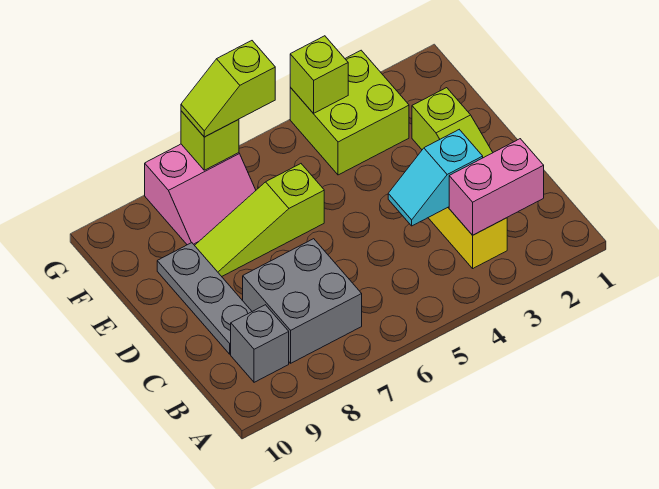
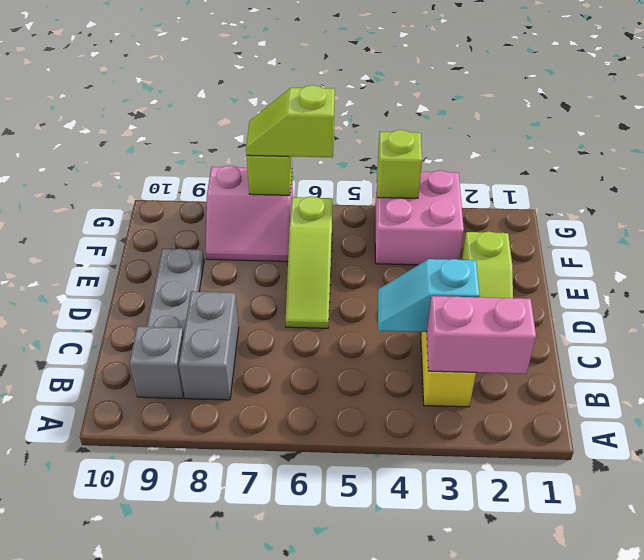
grey 2x2 brick [243,239,362,363] -> grey 1x2 brick [179,291,239,400]
lime 1x3 slope [195,164,324,276] -> lime 1x3 slope turned to [286,196,333,328]
lime 2x2 brick [290,50,409,175] -> pink 2x2 brick [375,170,464,265]

